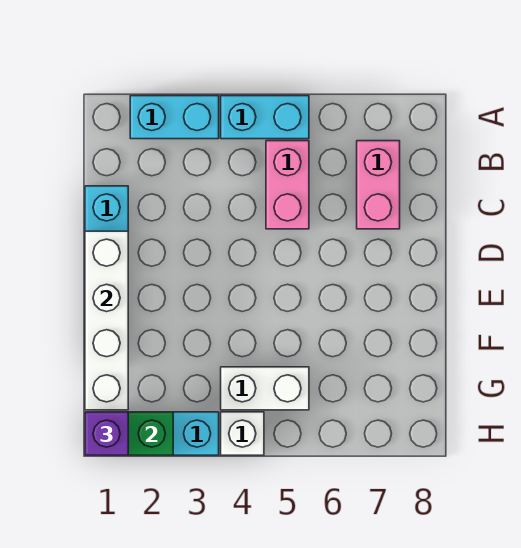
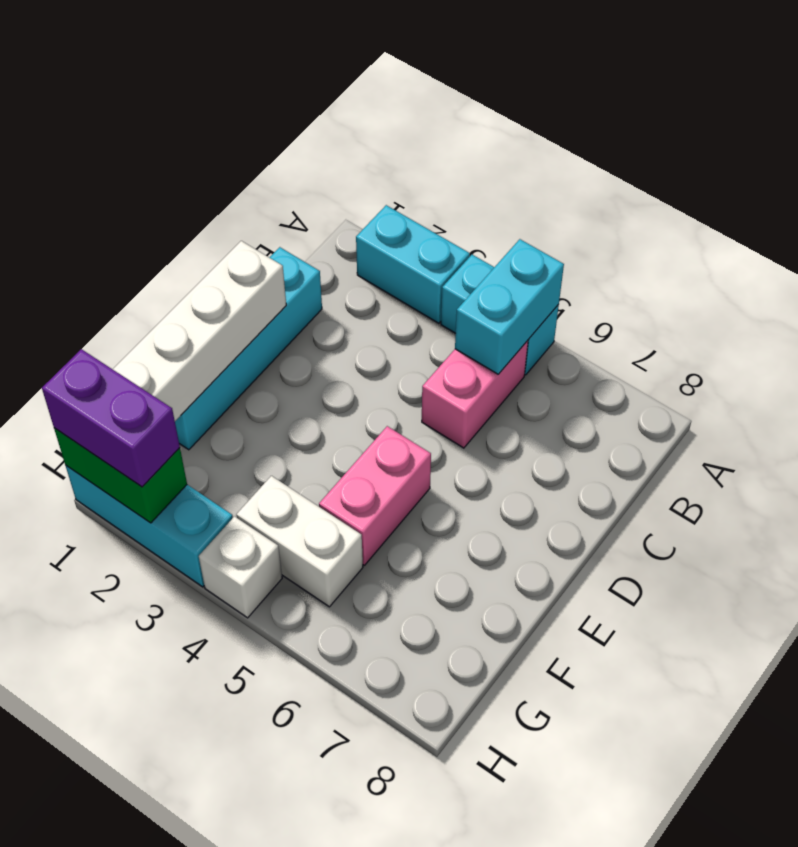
none -> cyan 1x2 brick [455,239,564,374]
pink 1x2 brick [357,141,400,229] -> pink 1x2 brick moved to [319,426,431,565]
purple 1x1 brick [85,412,128,455] -> purple 1x2 brick [42,349,180,487]

